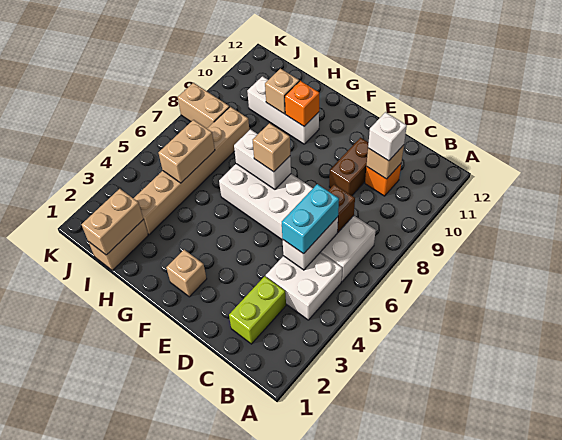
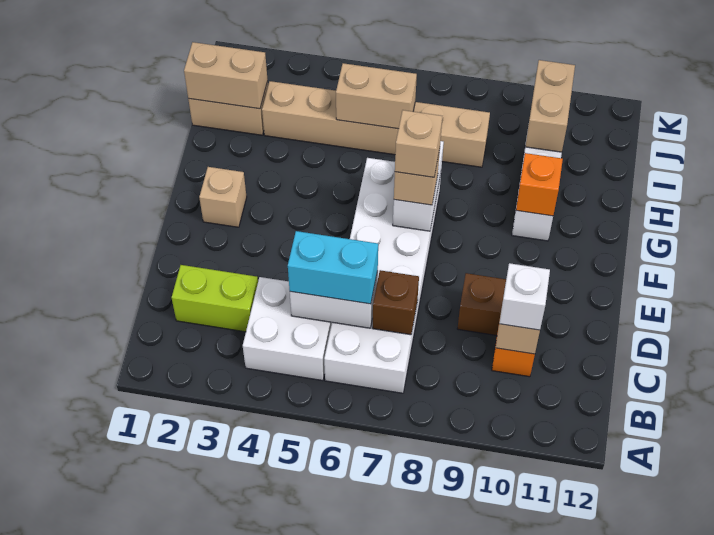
tan 1x1 brick [265,68,299,114] -> tan 1x1 brick moved to [395,110,442,177]
tan 1x2 brick [178,83,229,128] -> tan 1x2 brick moved to [525,60,575,152]

